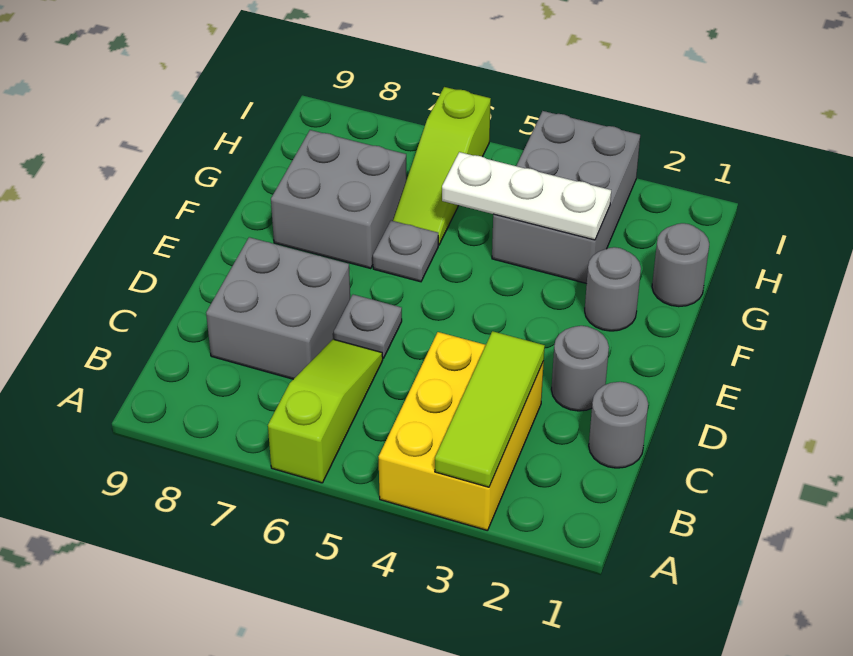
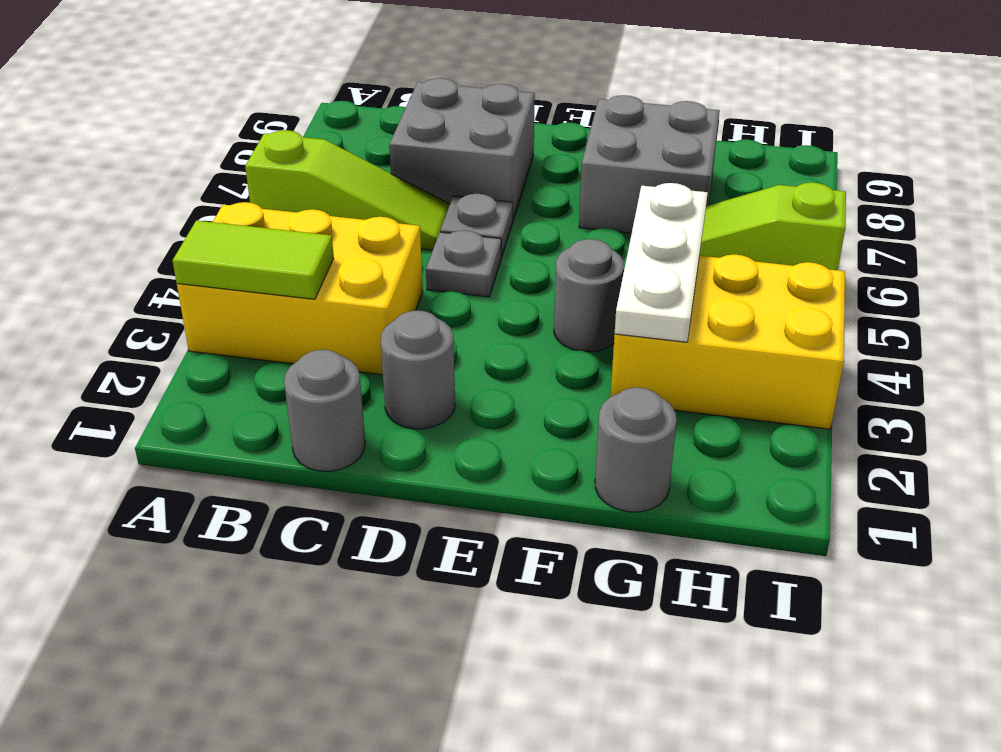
lime 1x3 tile [435,331,545,487] -> lime 1x2 tile [172,221,334,299]
grey 1x1 round brick [585,247,641,331] -> grey 1x1 round brick moved to [554,239,624,352]
grey 1x1 plate [373,221,438,282] -> grey 1x1 plate moved to [426,230,501,297]
grey 2x3 brick [492,111,640,284] -> yellow 2x3 brick [610,254,845,429]

